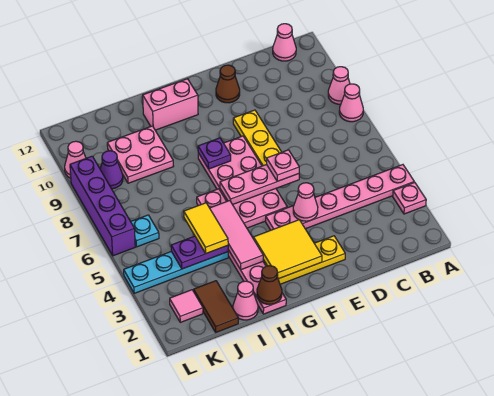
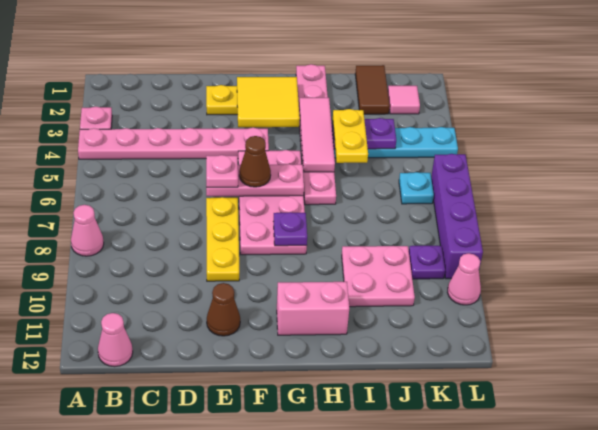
pink 1x1 cone [328,67,350,104] -> none
pink 1x1 cone [293,183,318,221] -> none
brown 1x1 cone [257,266,282,304] -> brown 1x1 cone moved to [239,136,271,187]
pink 1x1 cone [233,281,258,320] -> none
yellow 1x2 tile [184,203,228,253] -> yellow 1x2 plate [333,109,368,163]
purple 1x1 cone [100,151,123,189] -> purple 1x1 plate [409,246,445,279]

